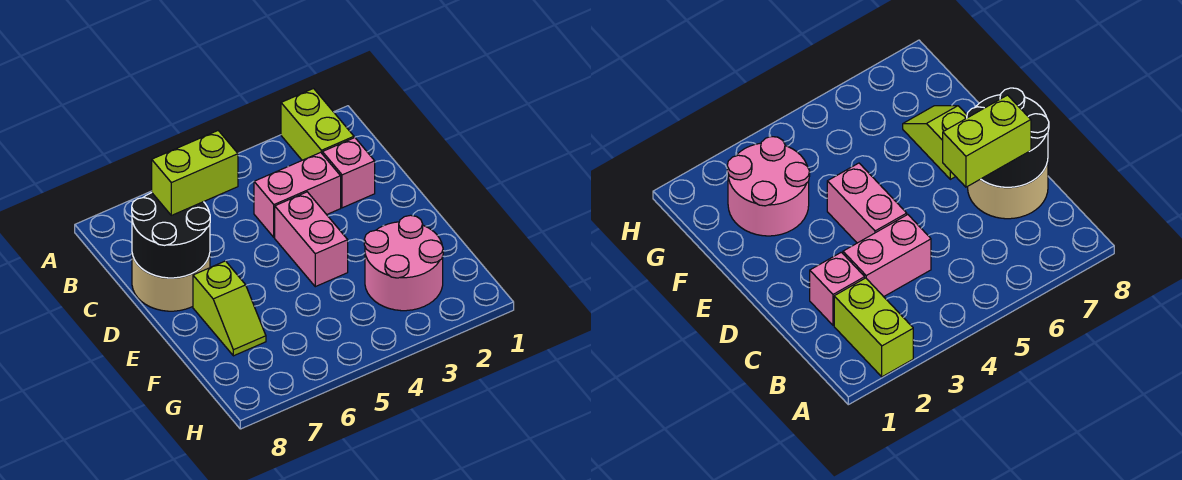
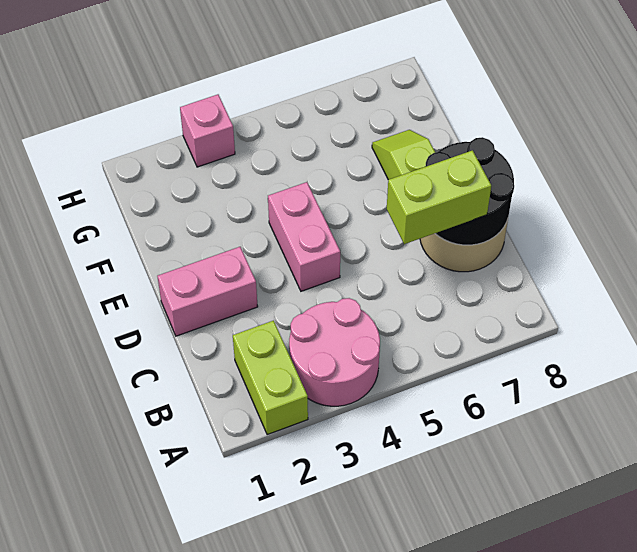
pink 1x1 brick [322,138,375,208] -> pink 1x1 brick moved to [180,95,235,167]
pink 1x2 brick [254,152,341,237] -> pink 1x2 brick moved to [157,247,258,336]
pink 2x2 round brick [364,215,443,311] -> pink 2x2 round brick moved to [289,298,380,406]

